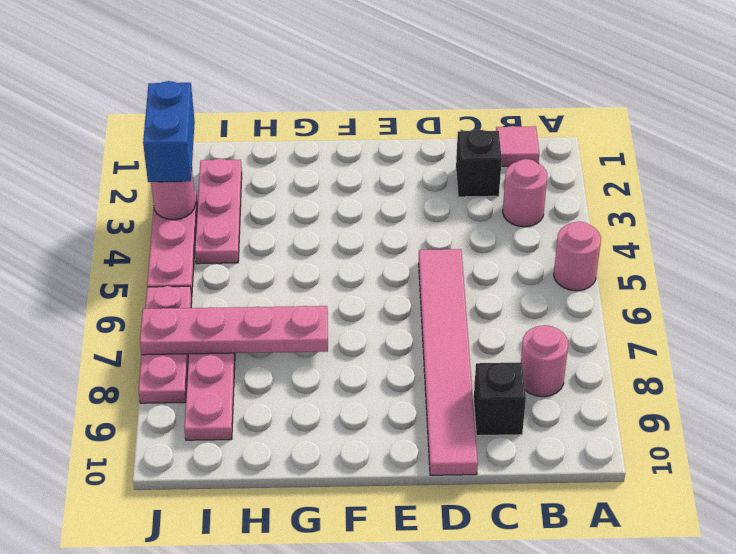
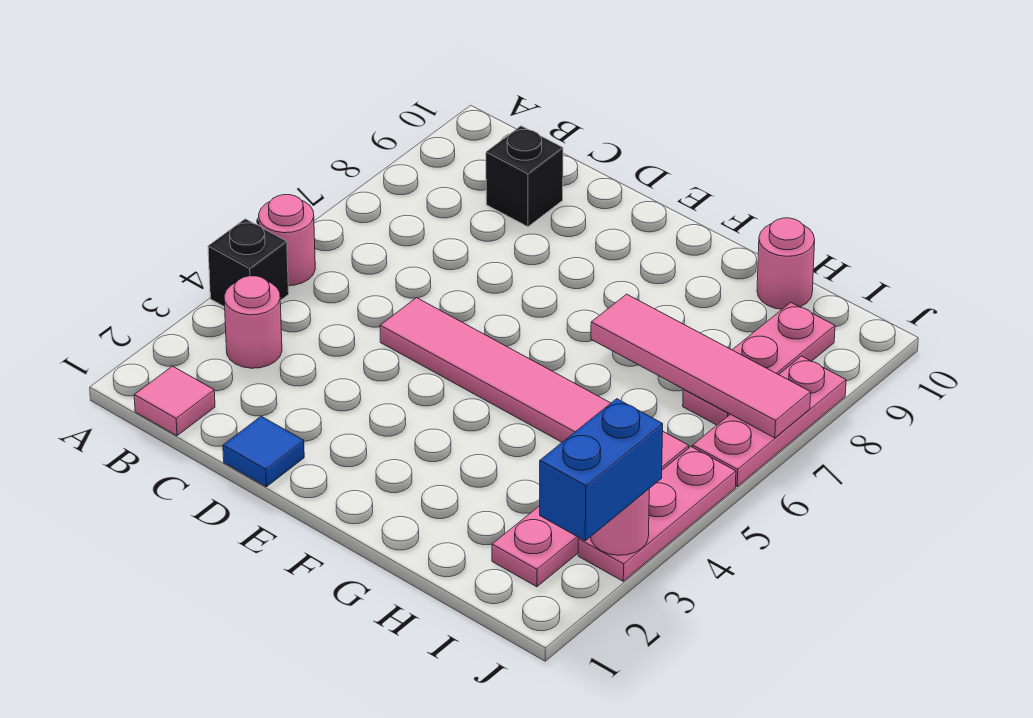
pink 1x1 round brick [521,325,568,397] -> pink 1x1 round brick moved to [757,218,815,309]
black 1x1 brick [456,130,502,197] -> black 1x1 brick moved to [208,219,289,307]
none -> blue 1x1 tile [223,416,304,487]
pink 1x6 tile [419,249,478,475] -> pink 1x6 tile turned to [380,298,689,470]
pink 1x4 plate [140,306,328,355] -> pink 1x4 tile [591,294,811,438]

